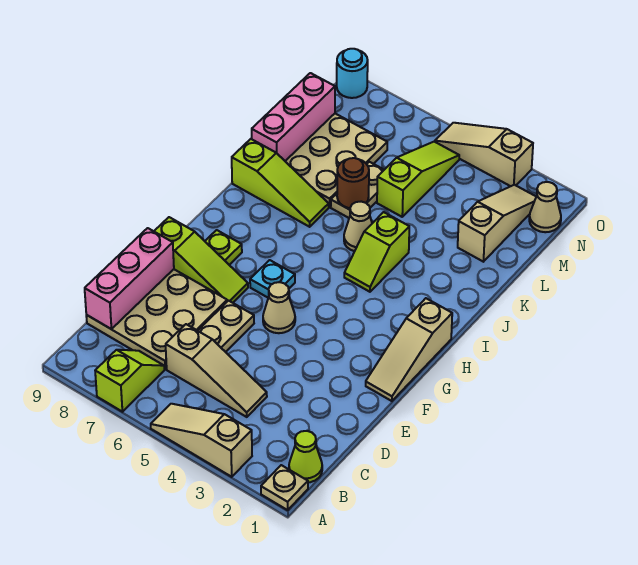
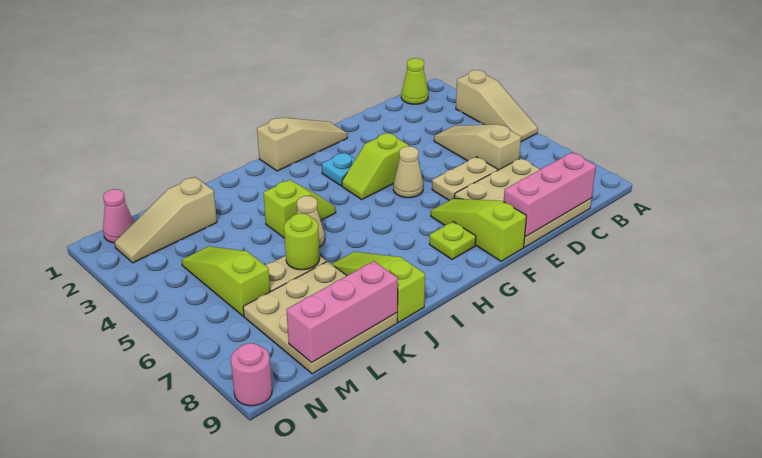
tan 1x1 plate [261,465,308,510] -> none
lime 1x2 slope [95,350,164,412] -> lime 1x2 slope moved to [342,133,409,199]
cyan 1x1 plate [250,260,295,298] -> cyan 1x1 plate moved to [322,153,355,186]
brown 1x1 round brick [337,158,369,208] -> lime 1x1 round brick [284,213,320,270]
lime 1x3 slope [377,142,459,217] -> lime 1x3 slope turned to [182,246,270,316]
tan 1x1 cone [529,182,561,232] -> pink 1x1 cone [103,189,134,243]
tan 1x3 slope [435,123,533,186] -> none
cyan 1x1 round brick [337,49,368,98] -> pink 1x1 round brick [231,343,272,406]

